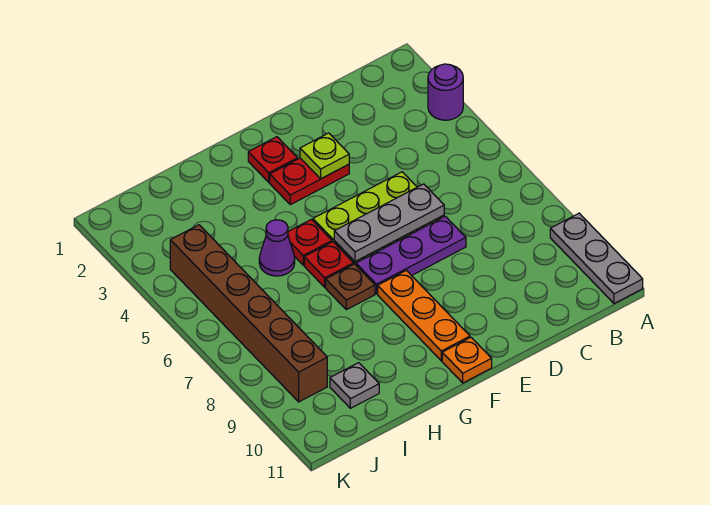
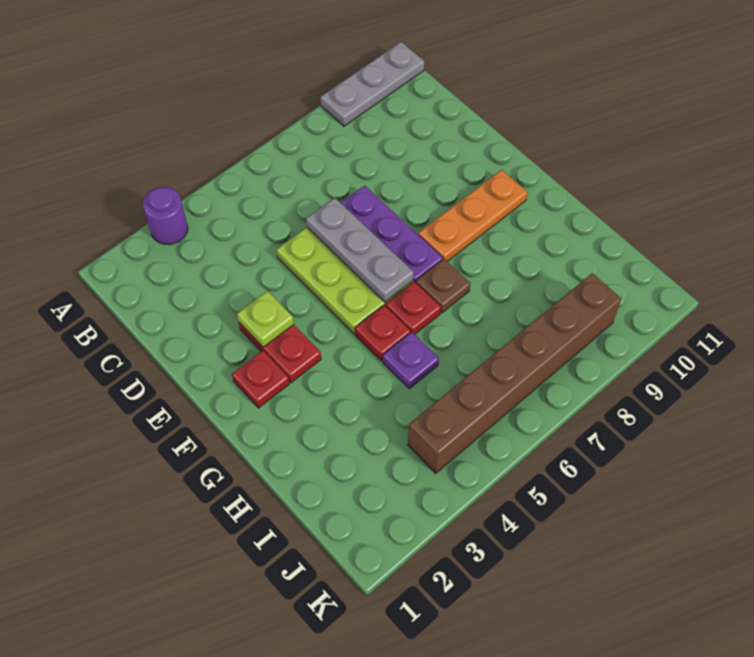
orange 1x1 plate [442,337,492,383] -> none
purple 1x1 cone [259,220,295,276] -> purple 1x1 plate [383,332,439,389]
grey 1x1 plate [330,363,379,408] -> none

